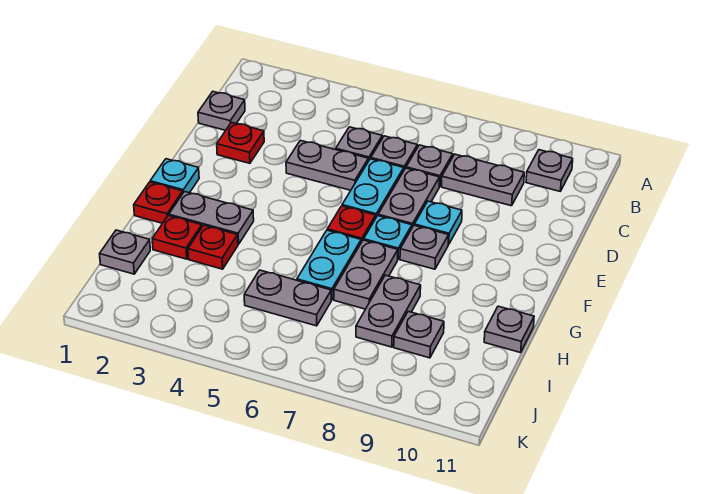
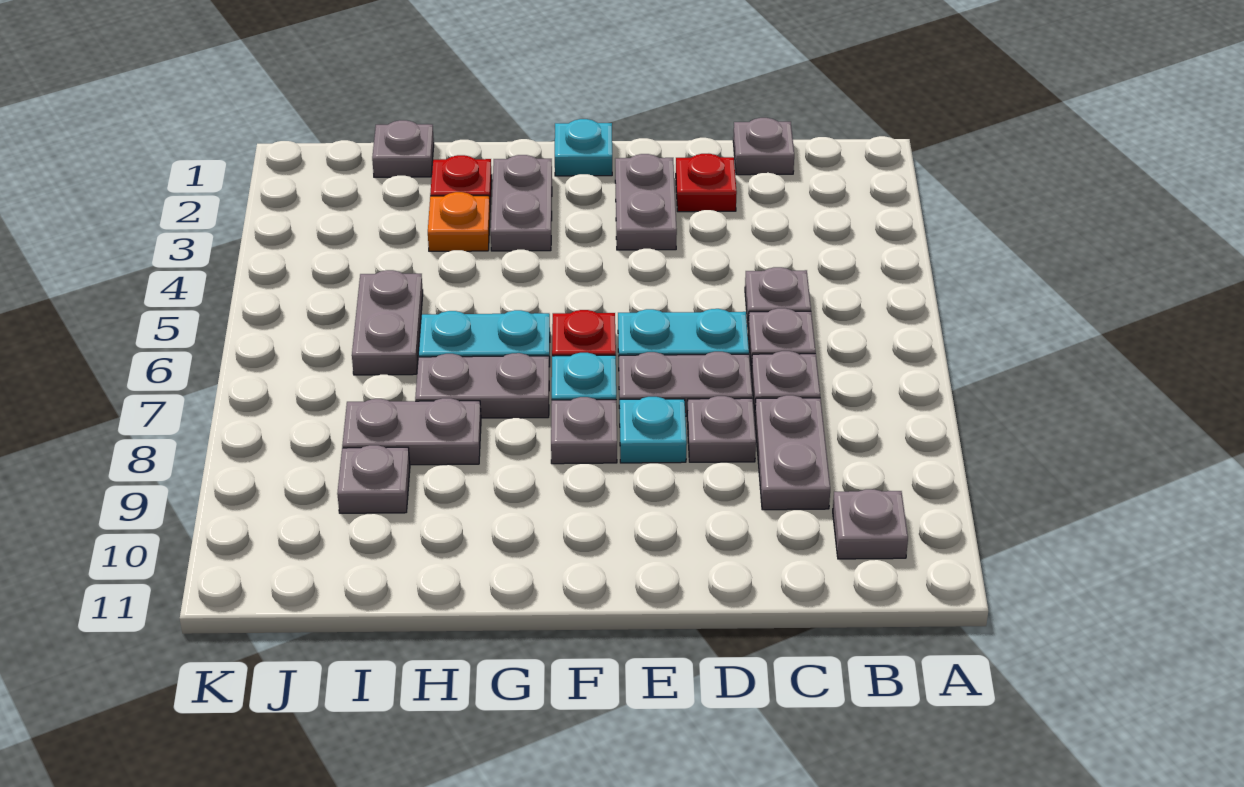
grey 1x2 plate [286,140,368,190] -> grey 1x2 plate moved to [615,154,677,250]
red 1x1 plate [134,182,183,223] -> none
red 1x1 plate [188,225,238,269] -> orange 1x1 plate [428,192,490,251]
grey 1x1 plate [484,306,534,353] -> grey 1x1 plate moved to [687,396,756,462]

